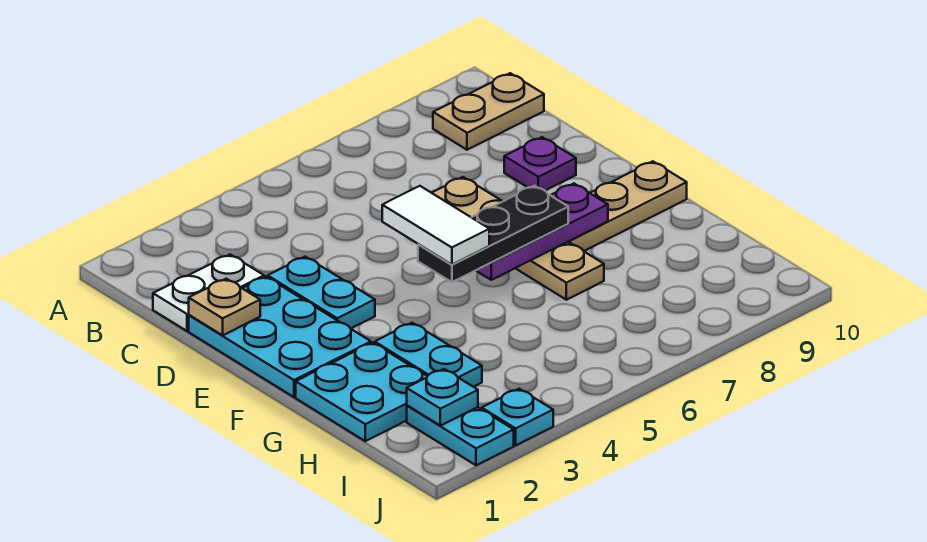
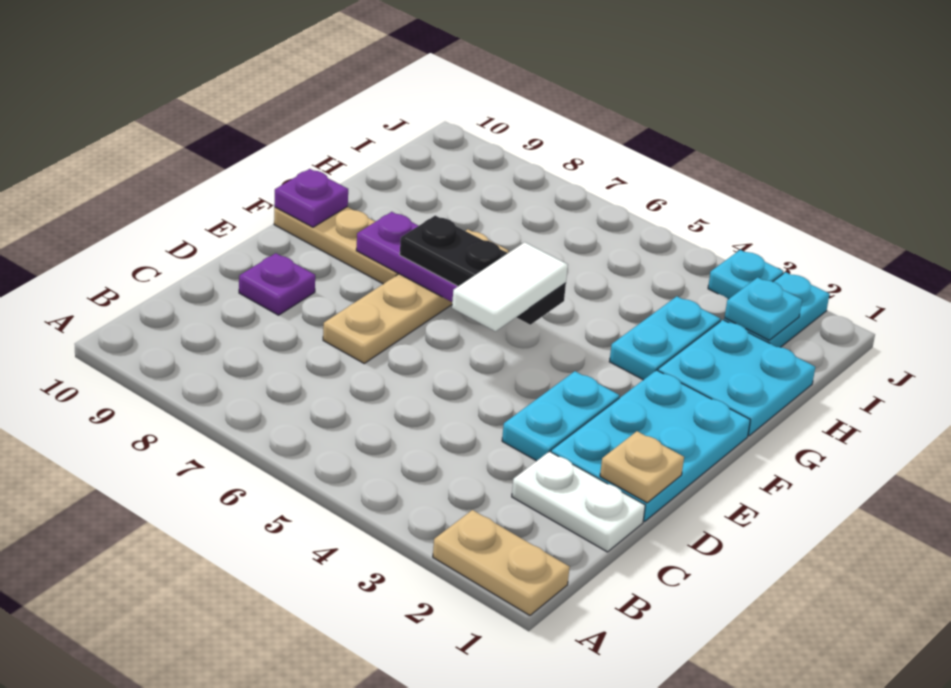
tan 1x2 plate [433,73,544,150] -> tan 1x2 plate moved to [433,510,570,616]
none -> purple 1x1 plate [274,169,348,227]

